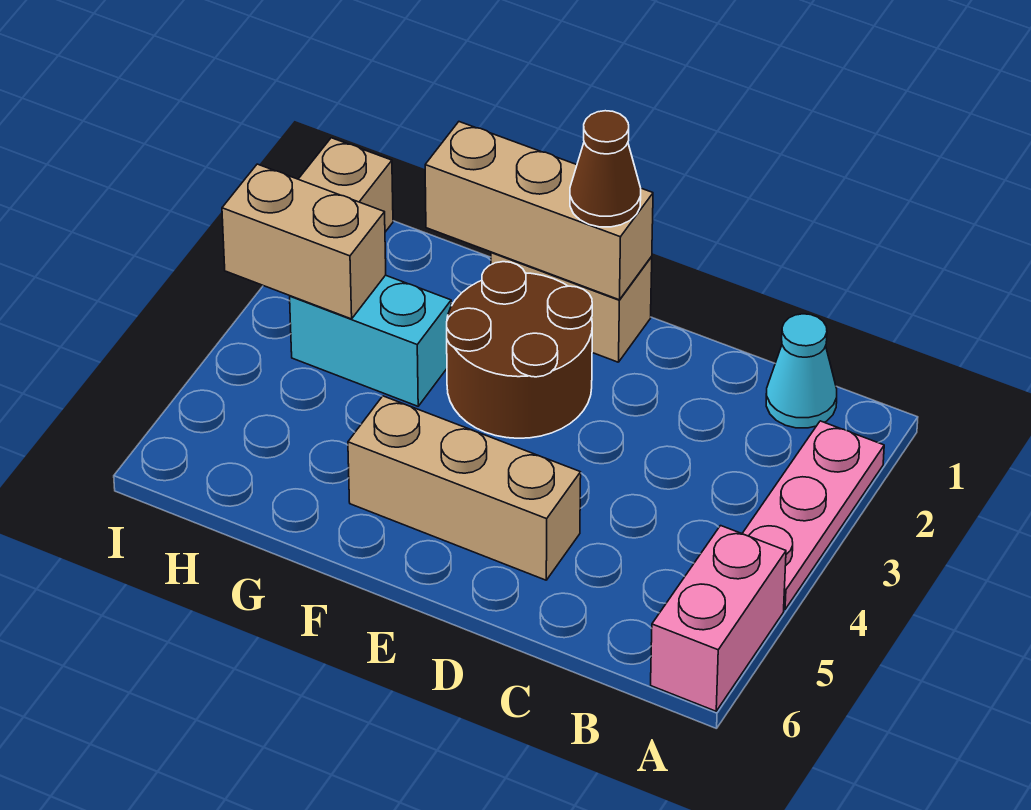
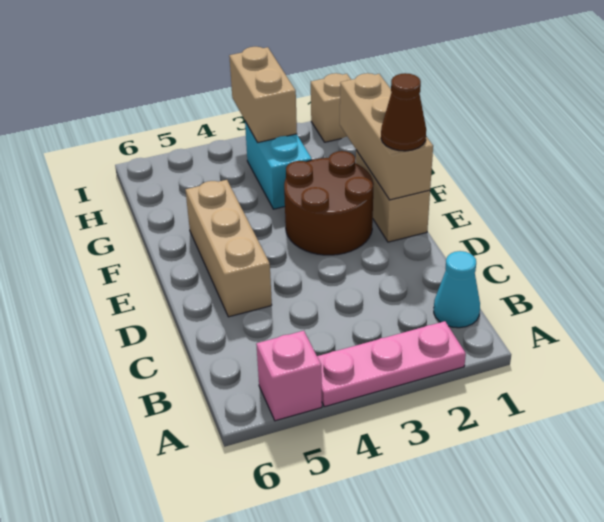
pink 1x2 brick [651,526,786,711] -> pink 1x1 brick [256,331,322,421]

